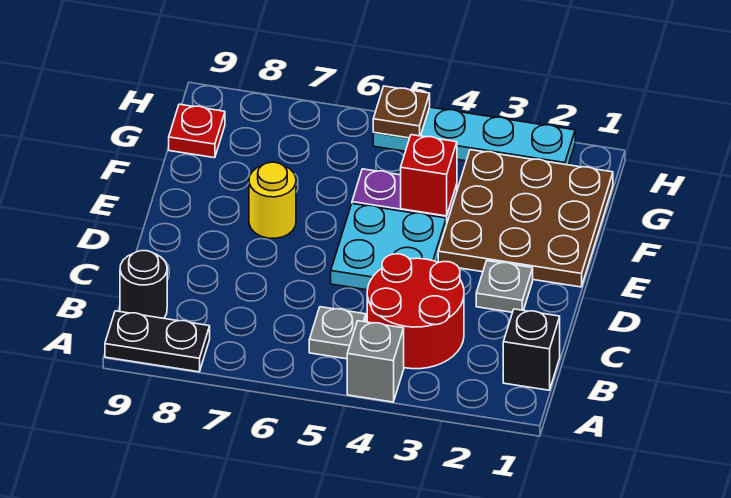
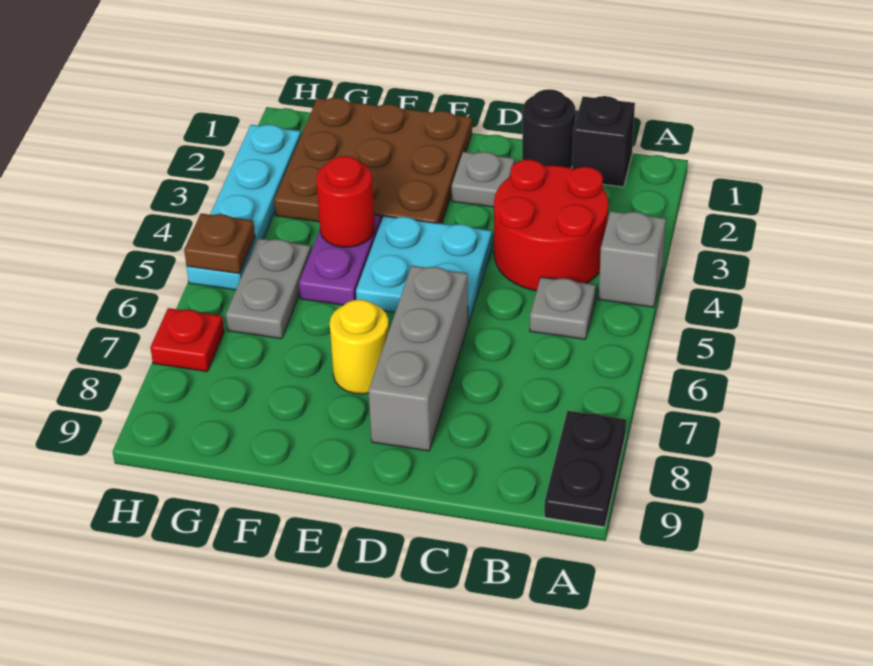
black 1x1 round brick [120,251,167,318] -> black 1x1 round brick moved to [522,89,575,168]
none -> grey 1x3 brick [368,266,468,451]
red 1x1 brick [401,135,457,216] -> red 1x1 round brick [316,156,375,247]
none -> grey 1x2 plate [226,238,311,339]
red 1x1 plate [169,104,225,158] -> red 1x1 plate moved to [150,308,224,372]

